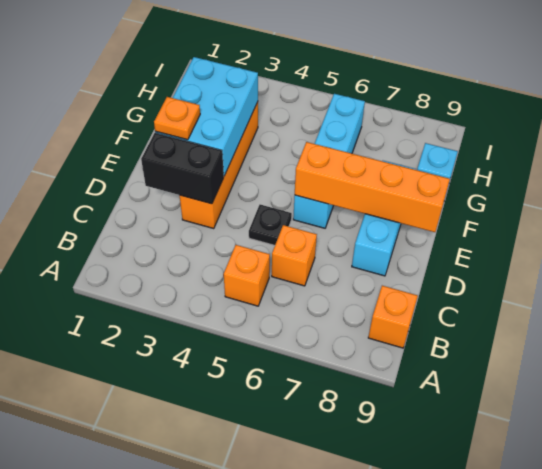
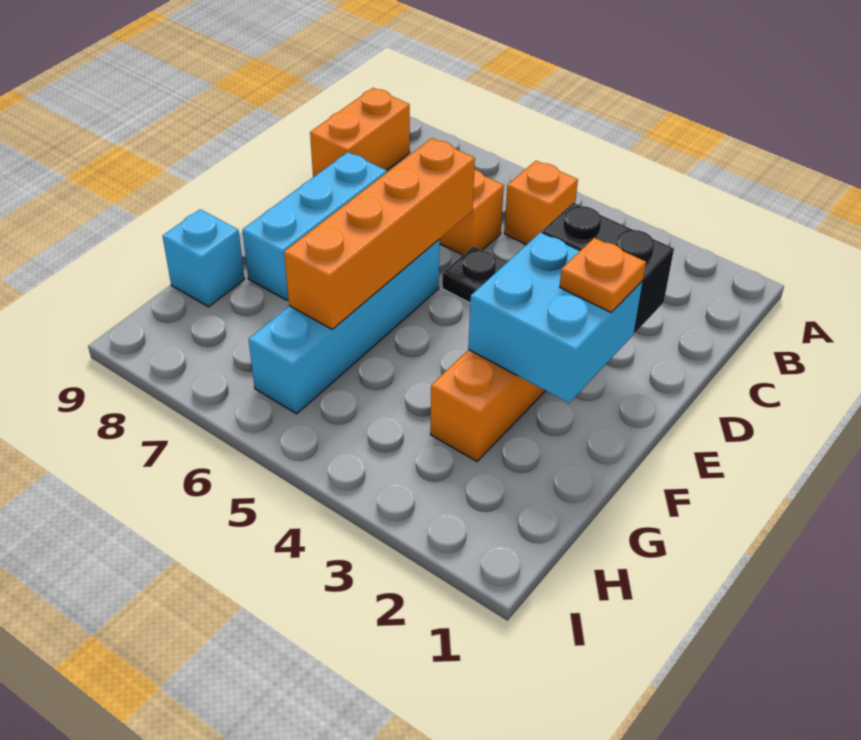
orange 1x1 brick [368,286,418,348] -> orange 1x2 brick [310,88,410,177]
cyan 2x3 brick [155,57,258,176] -> cyan 2x2 brick [468,232,643,403]
orange 1x4 brick [295,142,450,232] -> orange 1x4 brick turned to [284,138,475,329]

